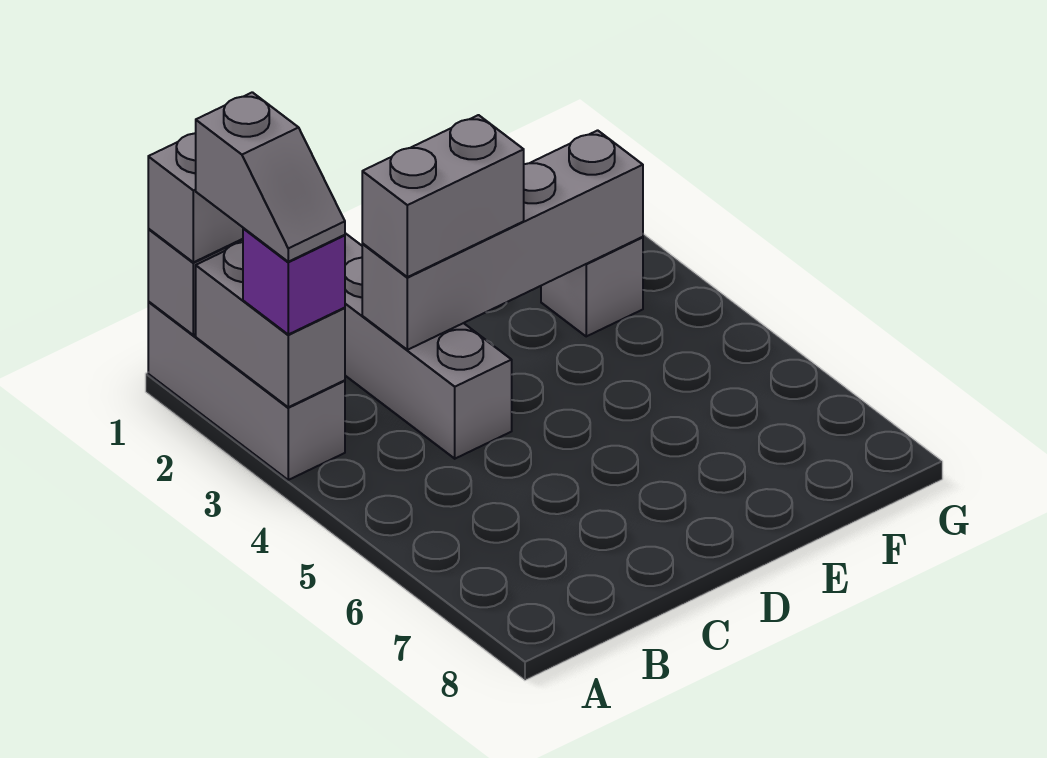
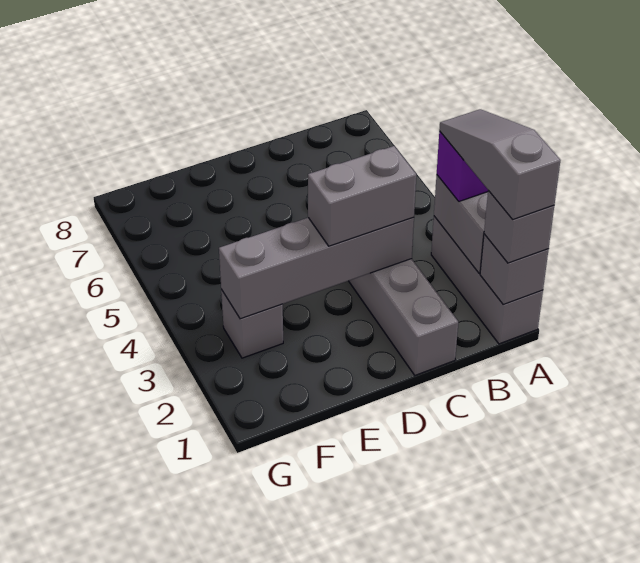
grey 1x2 slope [196,92,345,262] -> grey 1x3 slope [439,109,561,220]

